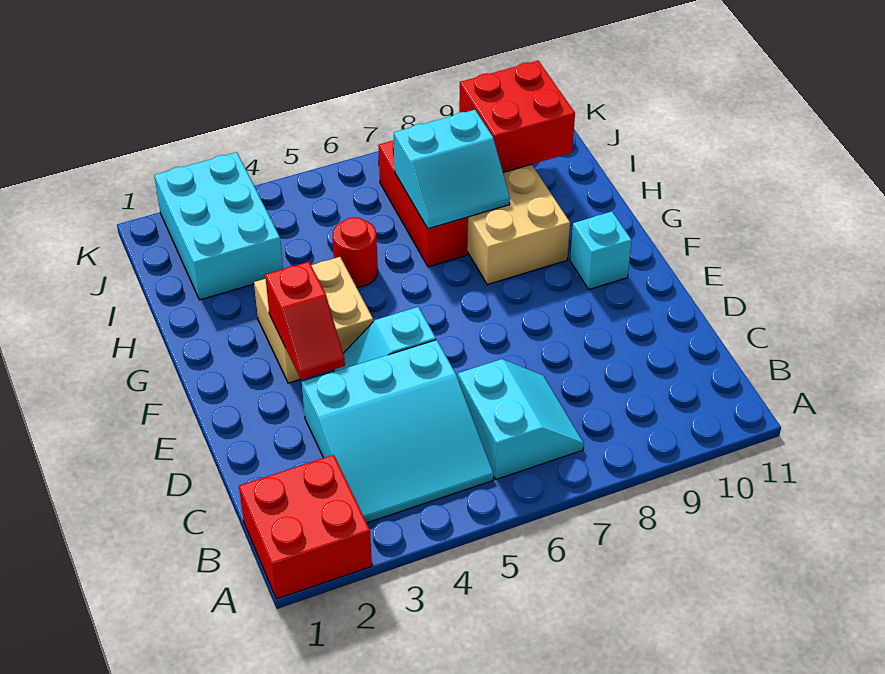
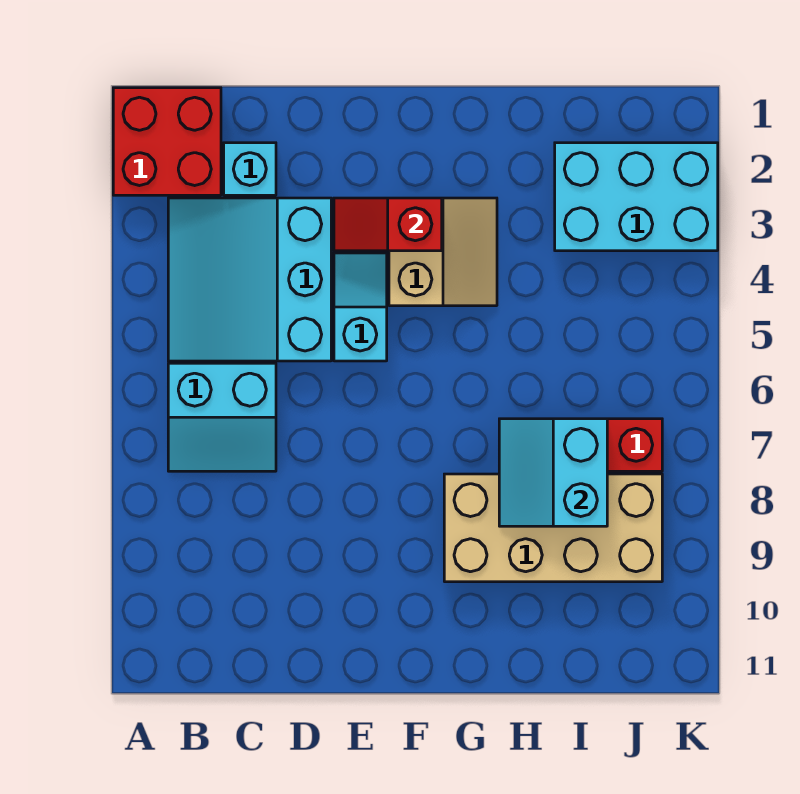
tan 2x2 brick [254,257,373,383] -> tan 2x2 slope [389,198,497,306]
cyan 1x1 brick [570,212,632,290] -> cyan 1x1 brick moved to [224,143,276,195]
red 1x1 round brick [333,217,378,287] -> none
red 2x2 brick [459,61,575,172] -> none

